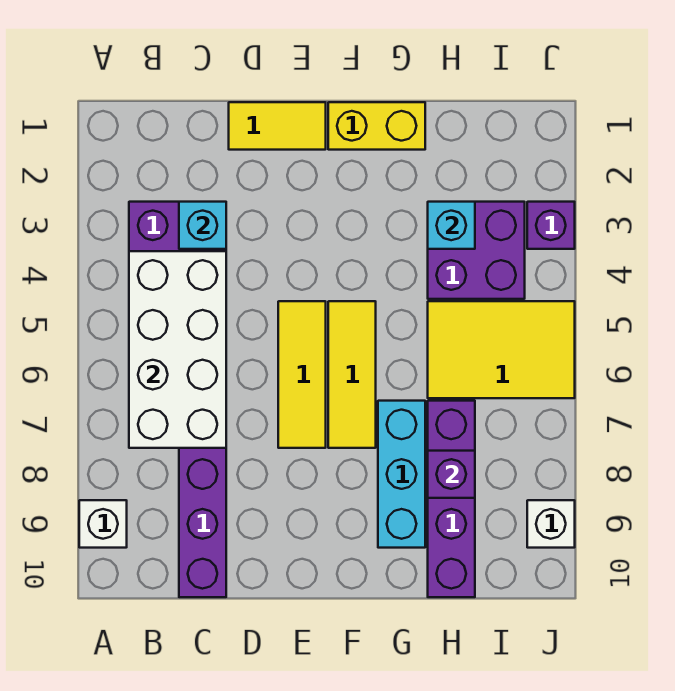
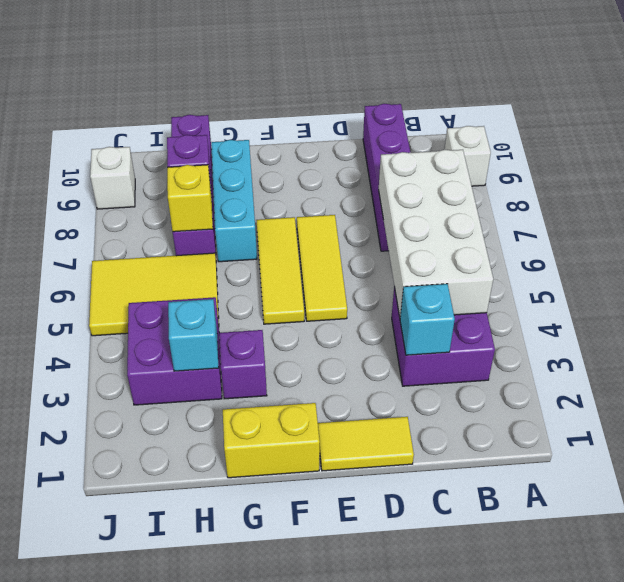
none -> yellow 1x1 brick [167,165,213,232]
purple 1x1 brick [527,202,575,249] -> purple 1x1 brick moved to [219,330,267,399]

